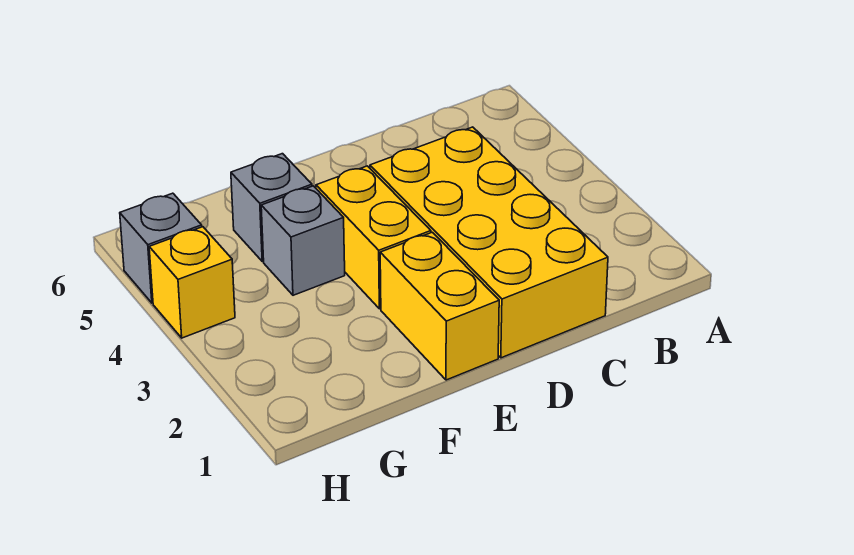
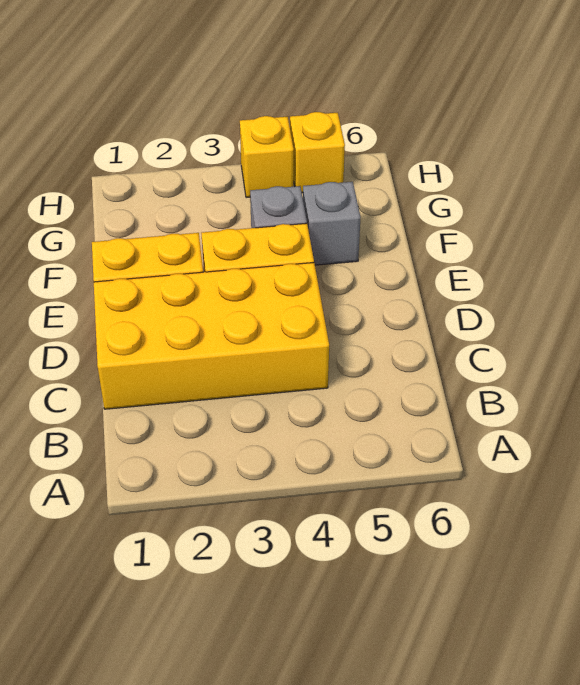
grey 1x1 brick [120,193,202,303] -> yellow 1x1 brick [290,112,345,193]

